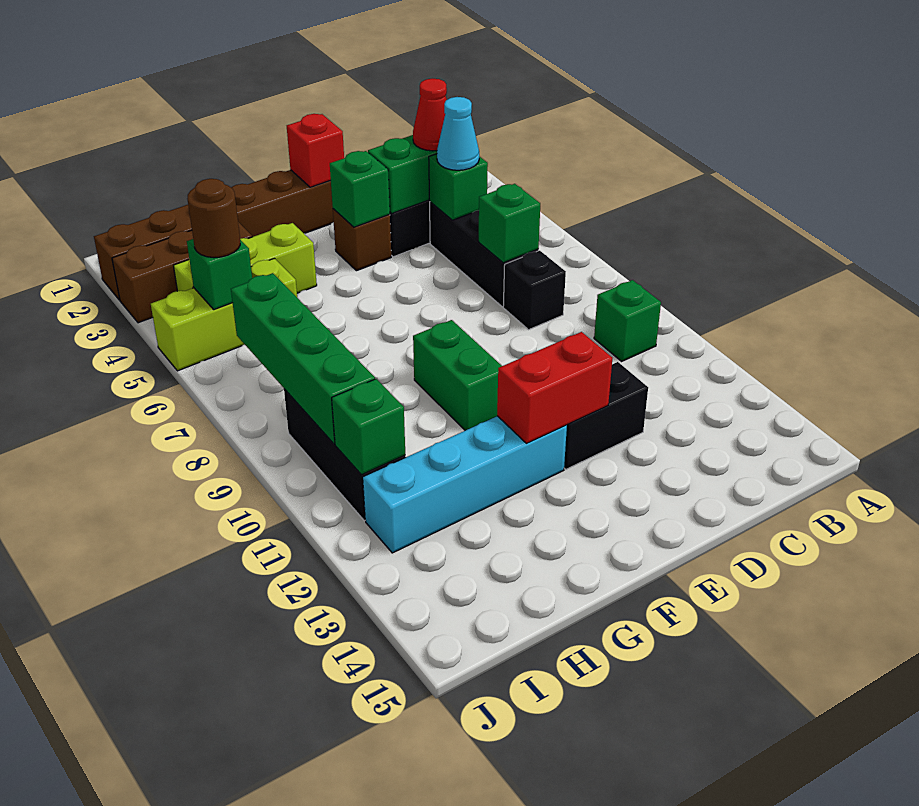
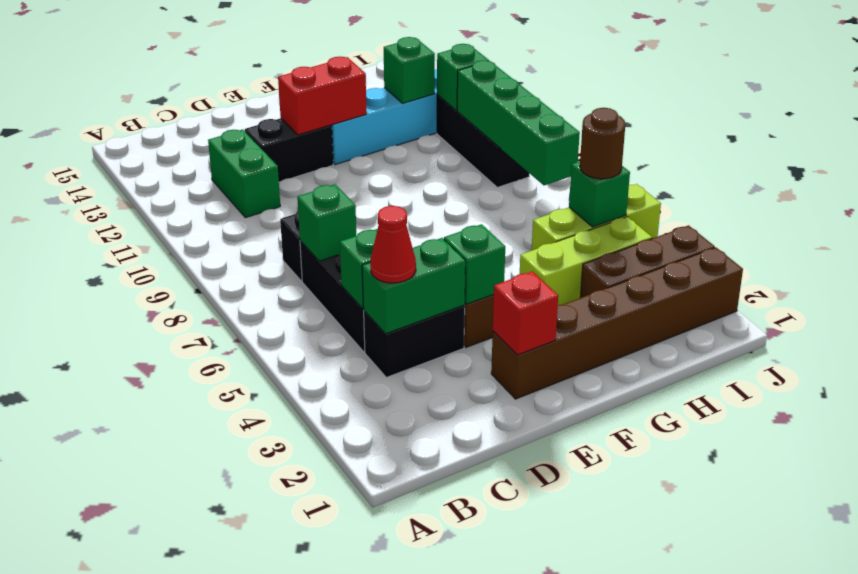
green 1x1 brick [594,280,661,361] -> green 1x1 brick moved to [384,37,435,103]
cyan 1x1 cone [437,97,479,170] -> none
green 1x2 brick [413,320,502,430] -> green 1x2 brick moved to [208,130,280,218]

